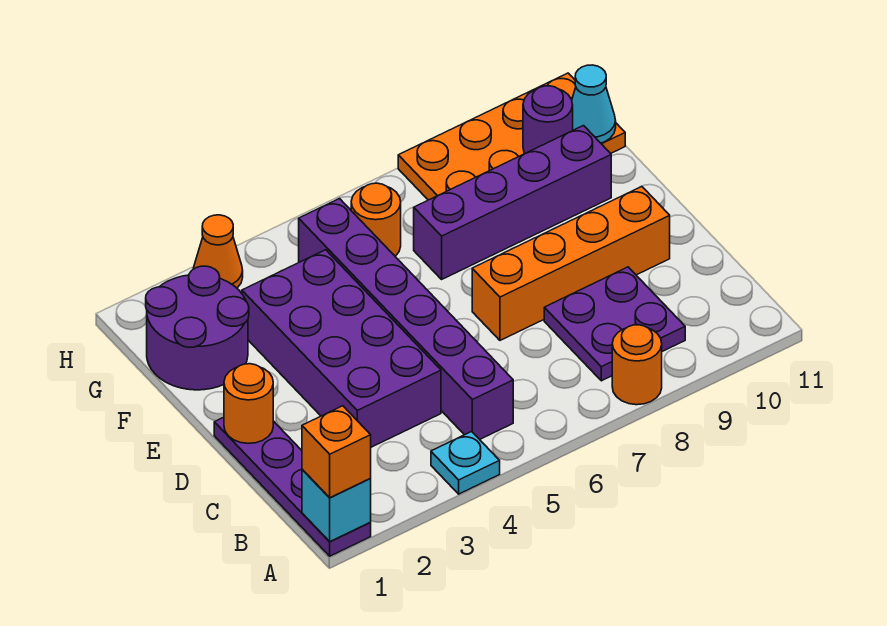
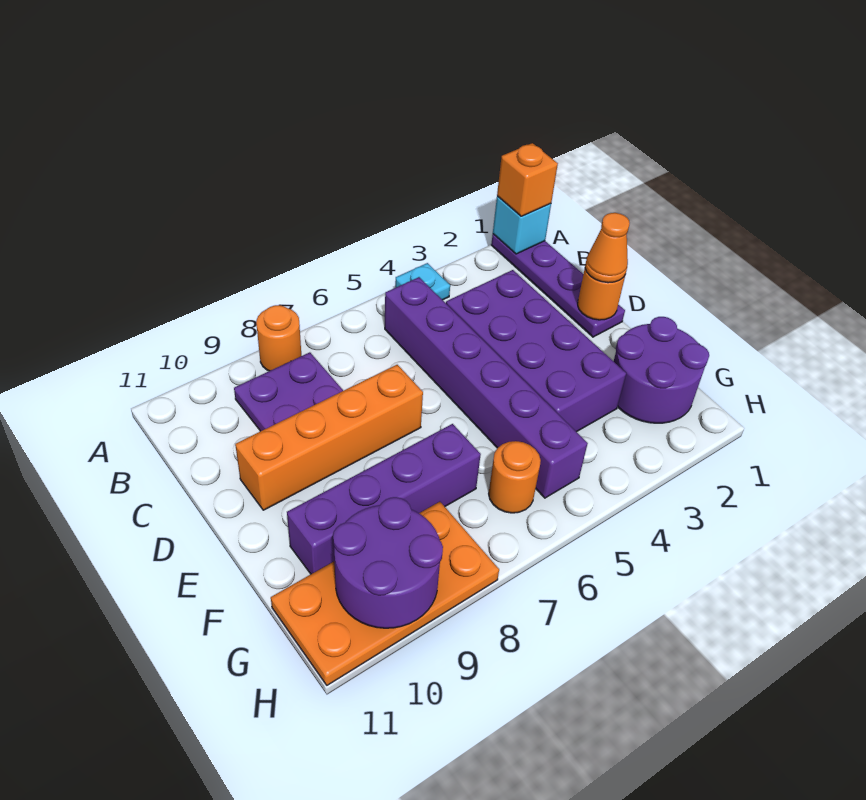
purple 1x1 round brick [523,86,573,154] -> purple 2x2 round brick [333,497,443,628]
cyan 1x1 cone [572,65,616,143] -> none
orange 1x1 cone [193,215,243,288] -> orange 1x1 cone moved to [585,213,630,283]

